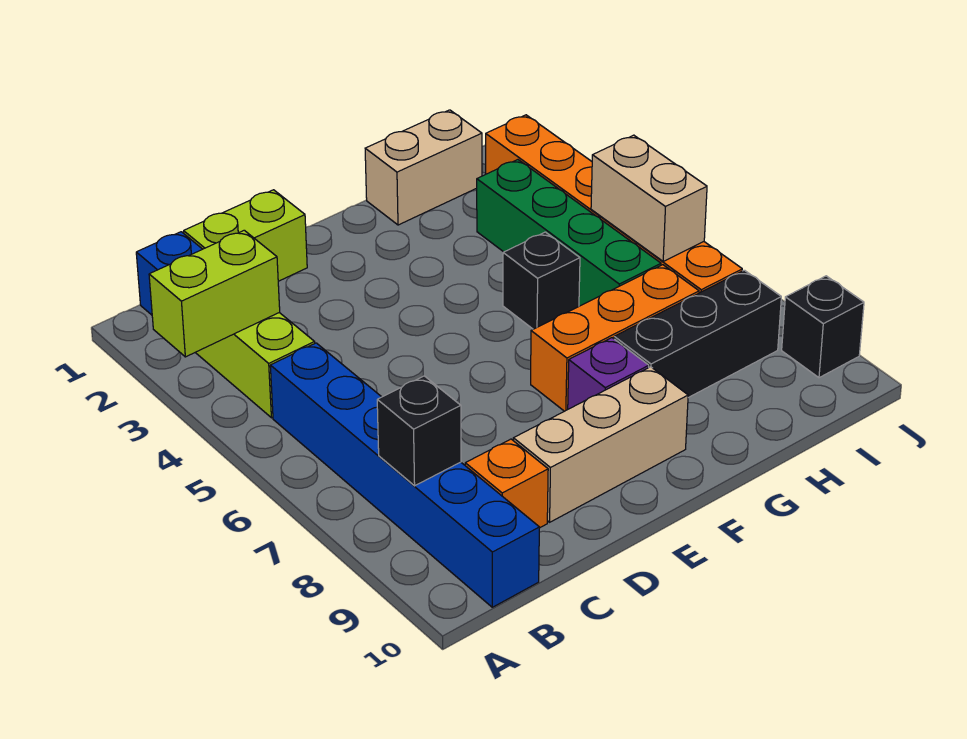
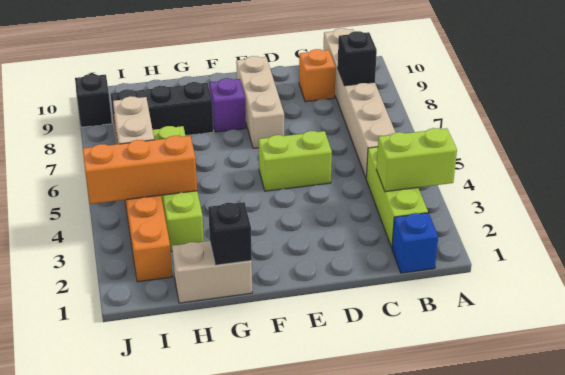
blue 1x6 brick [270,343,539,607] -> tan 1x6 brick [324,28,396,178]
lime 1x2 brick [184,190,307,281] -> lime 1x2 brick moved to [259,131,332,191]
tan 1x3 brick [513,367,688,522] -> tan 1x3 brick turned to [236,56,284,148]
orange 1x3 brick [531,265,699,411] -> orange 1x3 brick moved to [83,136,197,204]
black 1x1 brick [503,232,580,329] -> black 1x1 brick moved to [208,202,252,265]
green 1x4 brick [477,160,661,306] -> lime 1x4 brick [153,126,204,251]

